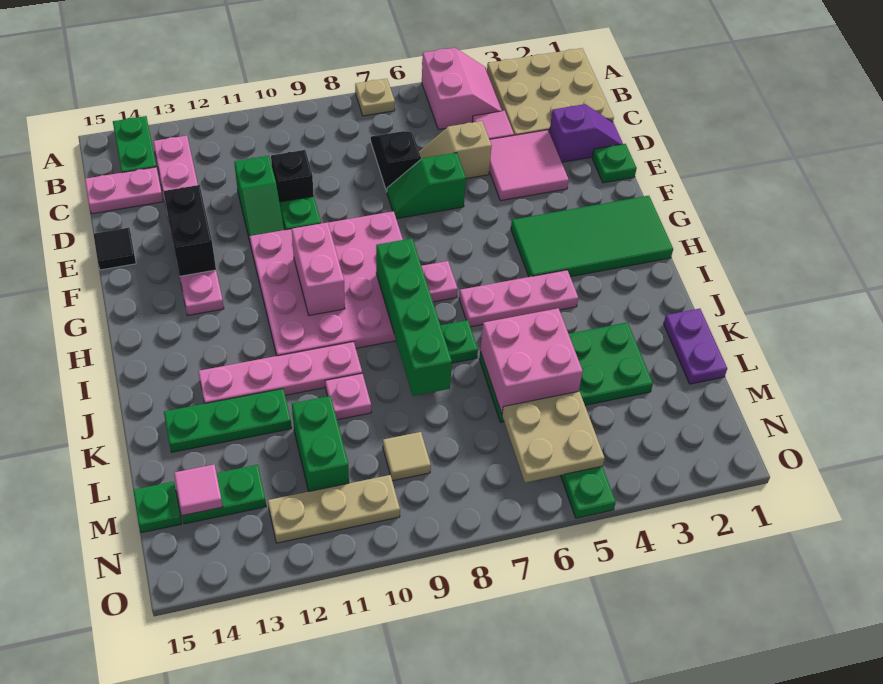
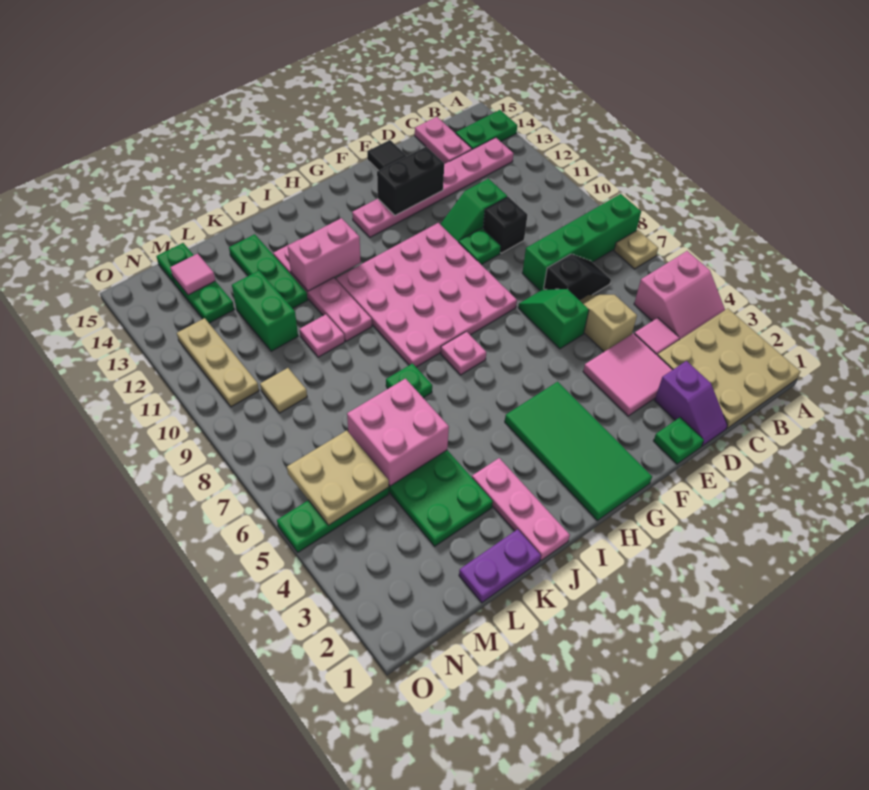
pink 1x2 brick [292,222,345,316] -> pink 1x2 brick moved to [288,218,361,291]
green 1x4 brick [376,238,452,396] -> green 1x4 brick moved to [522,194,641,291]
pink 1x3 plate [459,270,578,327] -> pink 1x3 plate moved to [472,458,570,561]
green 1x2 brick [292,396,349,492] -> green 1x2 brick turned to [232,271,298,351]

